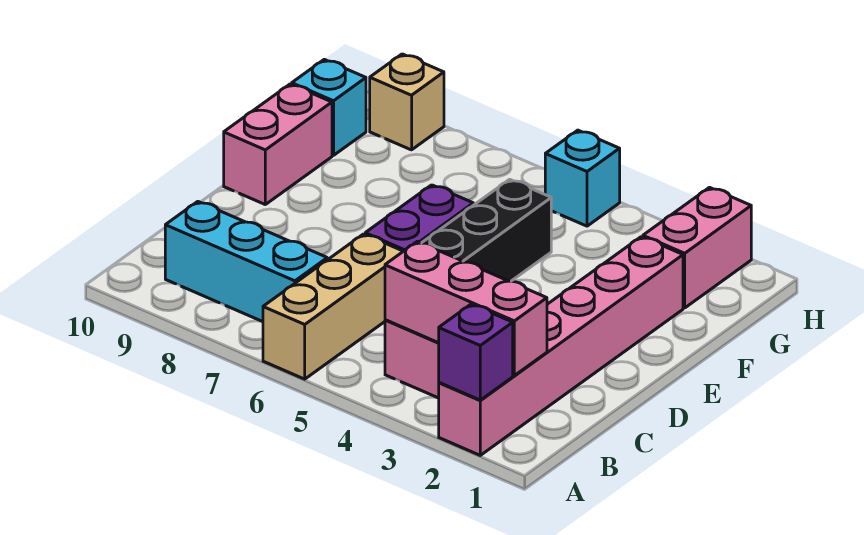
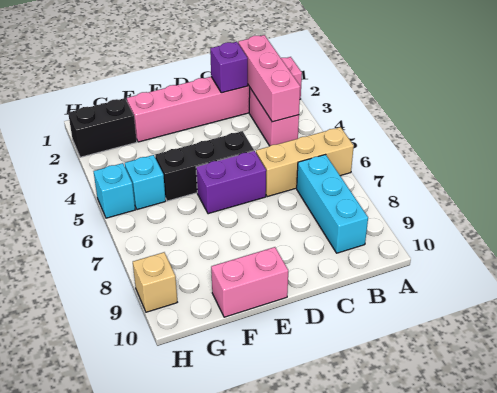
purple 1x1 brick [439,304,513,400] -> purple 1x1 brick moved to [210,42,248,93]
pink 1x2 brick [643,187,751,308] -> black 1x2 brick [68,98,137,157]
cyan 1x1 brick [292,59,366,155] -> cyan 1x1 brick moved to [125,155,166,210]

